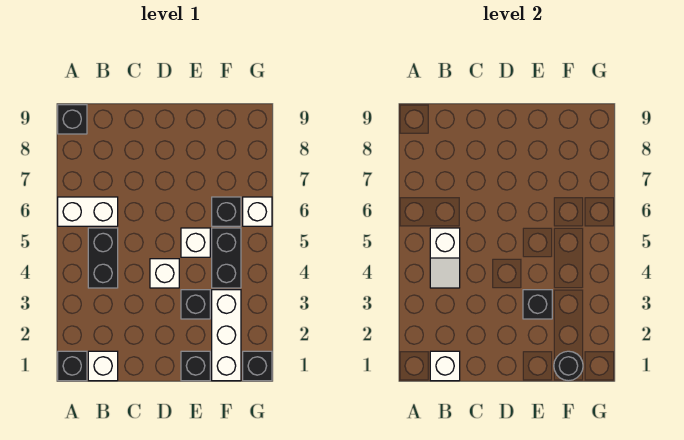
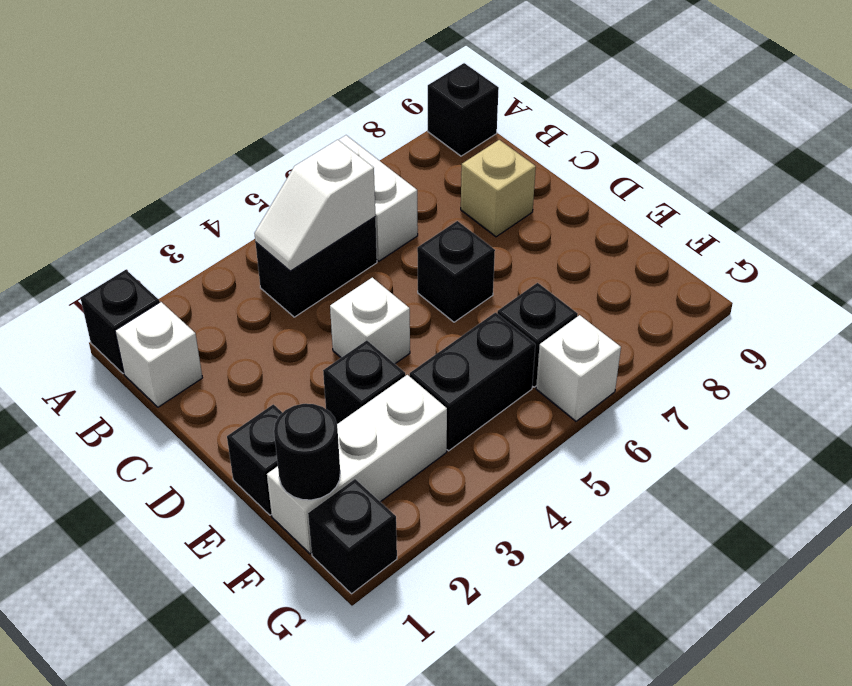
white 1x1 brick [430,351,460,381] -> none
none -> tan 1x1 brick [461,140,536,237]
black 1x1 brick [523,290,552,319] -> black 1x1 brick moved to [417,221,495,322]
white 1x1 brick [181,228,210,257] -> none

